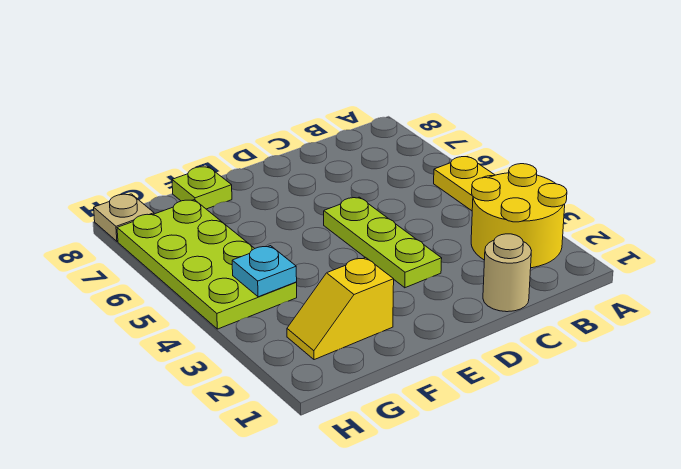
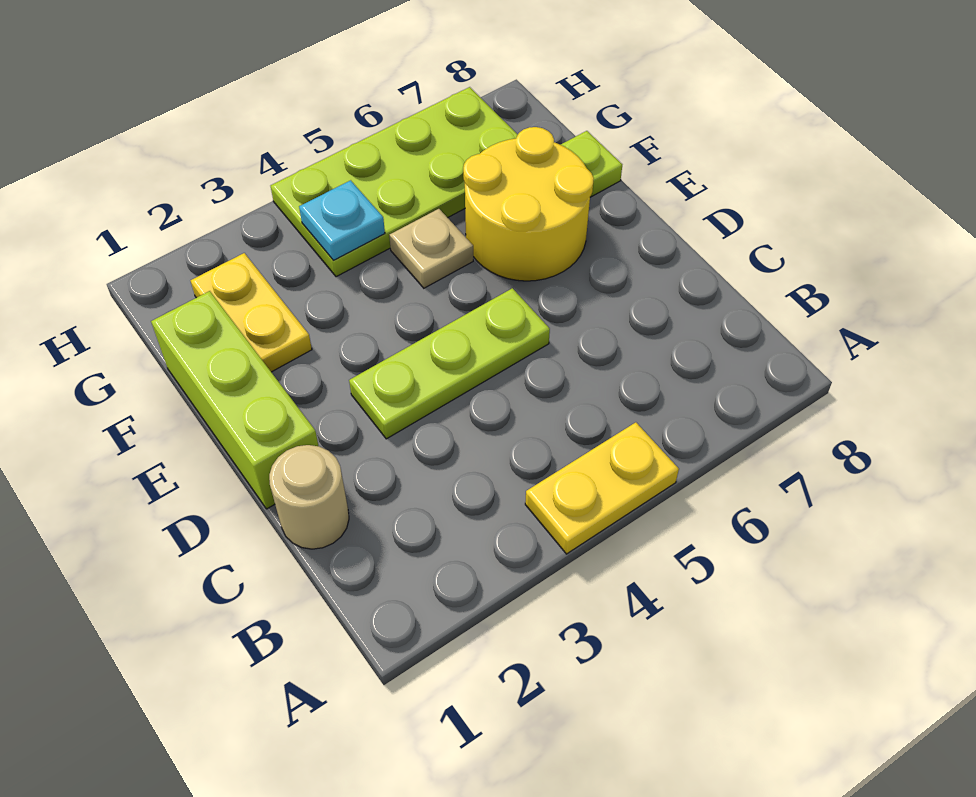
yellow 2x2 round brick [471,164,567,268] -> yellow 2x2 round brick moved to [463,127,594,281]
none -> lime 1x3 brick [151,291,318,509]
yellow 1x2 slope [287,258,394,360] -> yellow 1x2 plate [190,253,312,372]
tan 1x1 plate [94,194,154,241] -> tan 1x1 plate moved to [389,209,473,288]

